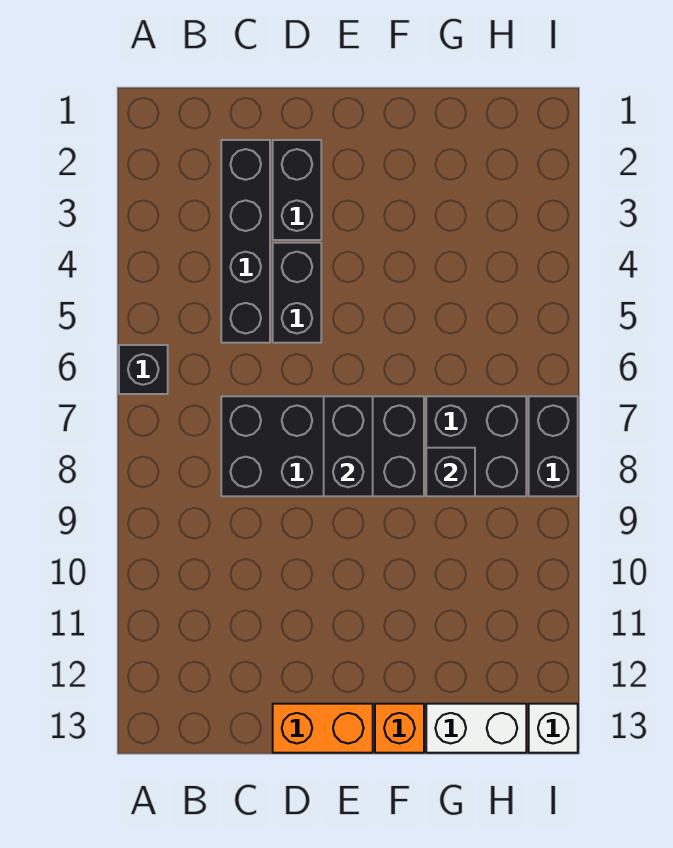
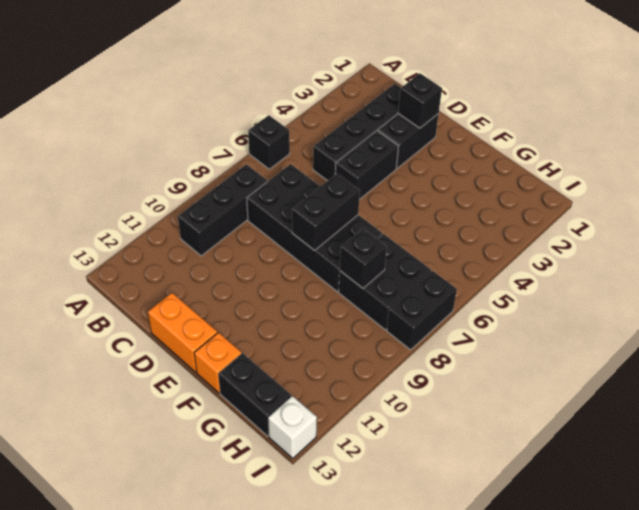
none -> black 1x3 brick [178,164,267,256]
none -> black 1x1 brick [398,73,442,128]
white 1x2 brick [426,704,526,753] -> black 1x2 brick [218,353,291,436]

